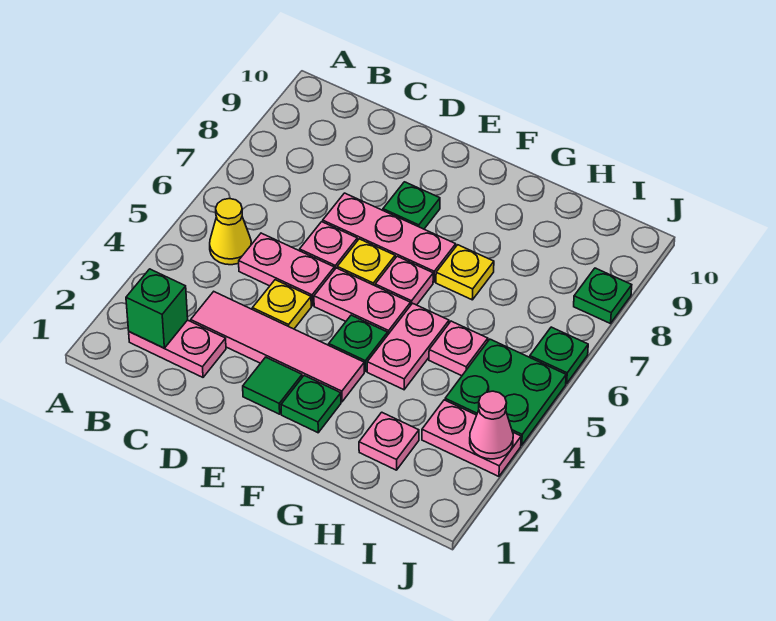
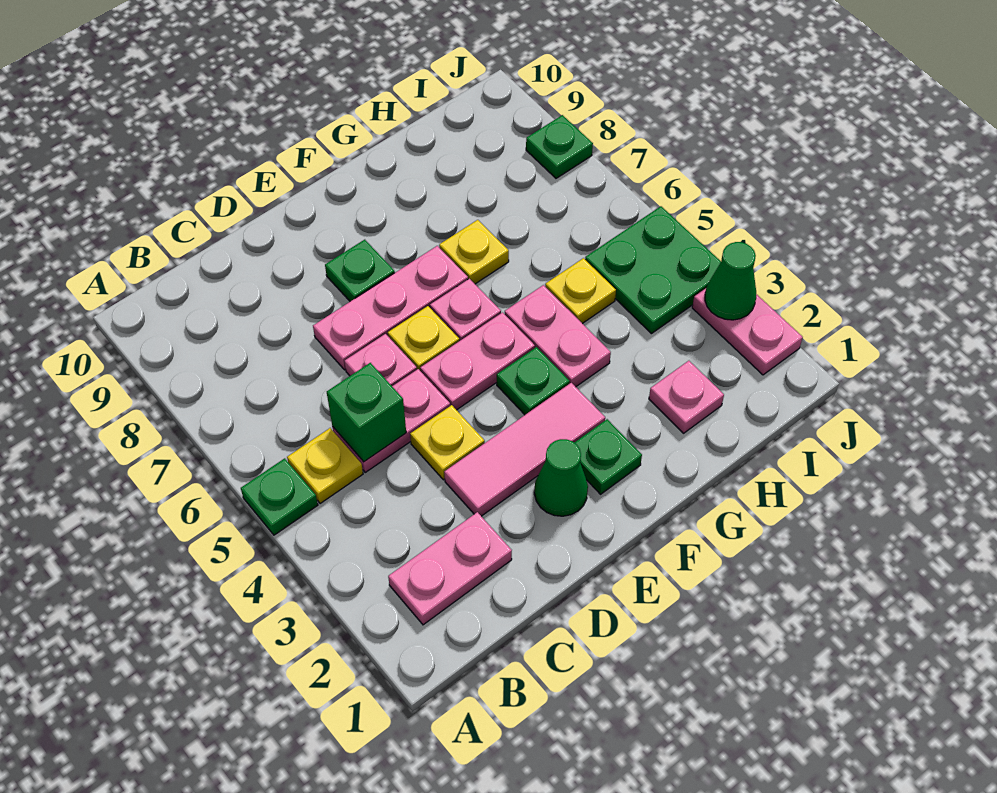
green 1x1 brick [126,269,188,348] -> green 1x1 brick moved to [327,363,406,462]
yellow 1x1 cone [210,199,251,265] -> yellow 1x1 plate [287,428,363,504]
pink 1x4 tile [191,292,364,402] -> pink 1x3 tile [444,383,605,516]
green 1x1 tile [243,357,302,414] -> green 1x1 cone [534,439,588,516]
pink 1x1 plate [429,321,488,376] -> yellow 1x1 plate [545,258,616,324]
pink 1x2 plate [422,400,521,476] -> pink 1x2 plate turned to [692,289,803,375]
pink 1x1 cone [470,391,513,459] -> green 1x1 cone [705,242,756,320]
green 1x1 plate [530,327,588,384] -> green 1x1 plate moved to [241,458,318,535]

